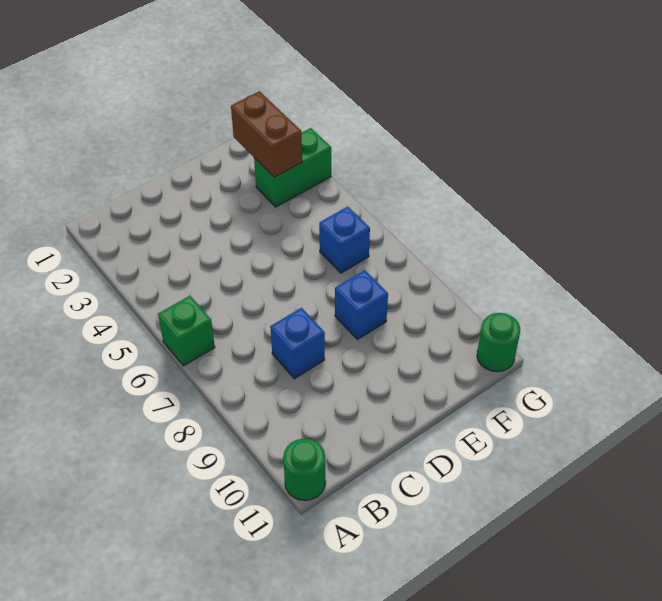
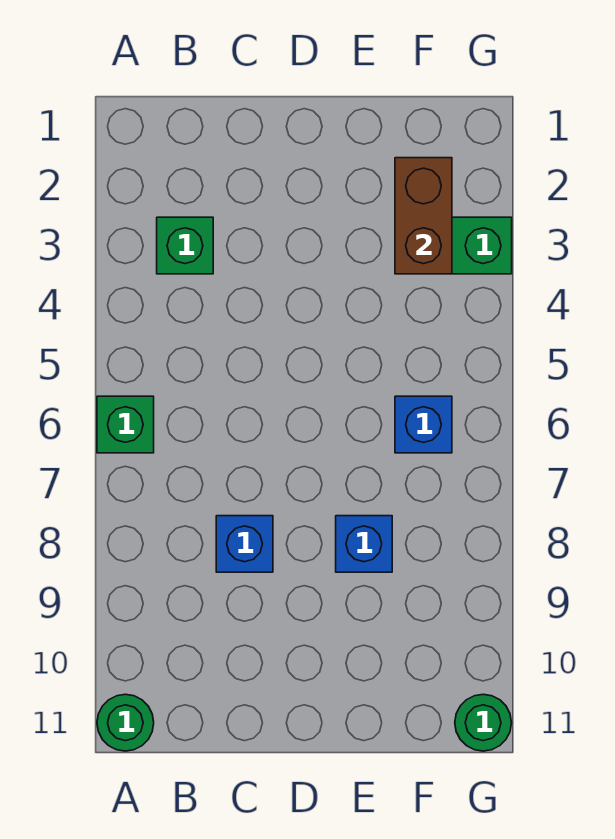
none -> green 1x1 brick [157,217,213,274]

